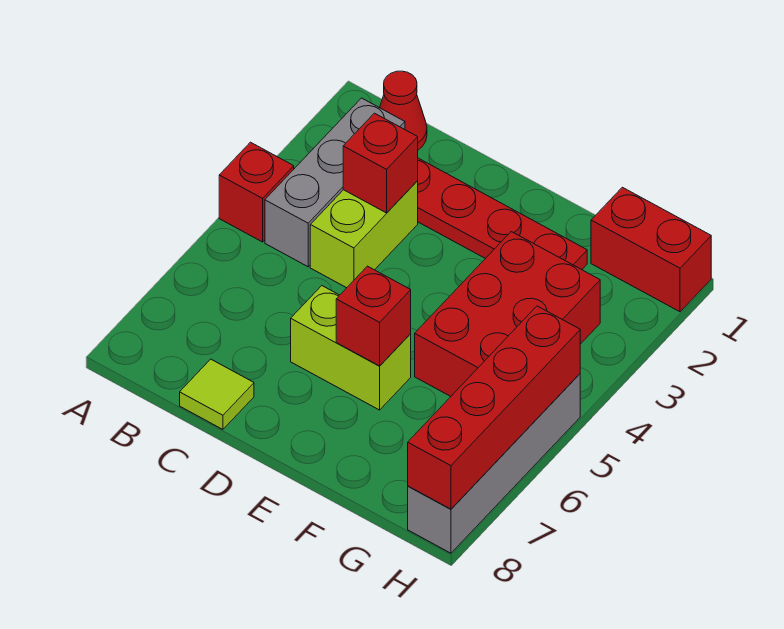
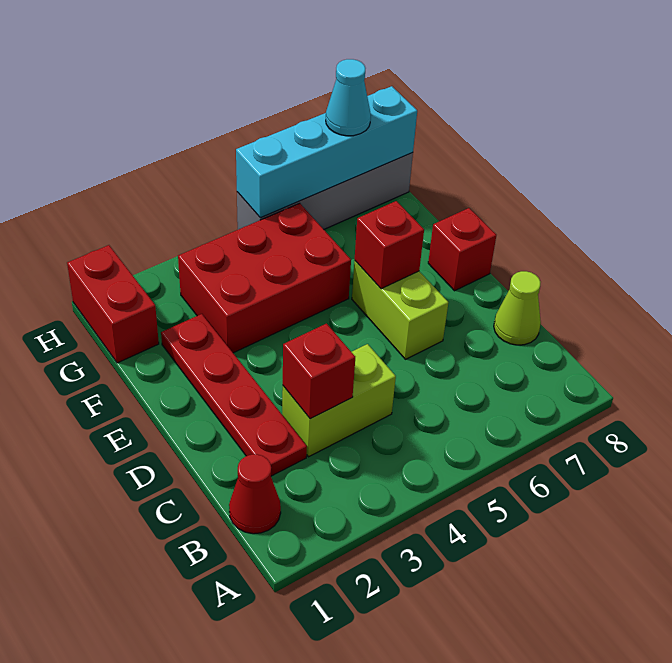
red 1x1 brick [219,142,294,242] -> red 1x1 brick moved to [428,208,496,291]
grey 1x3 brick [265,98,405,267] -> none
lime 1x1 tile [180,359,254,429] -> lime 1x1 cone [494,271,541,345]
red 1x4 brick [408,306,580,509] -> cyan 1x4 brick [236,86,417,218]
none -> cyan 1x1 cone [326,59,371,136]

